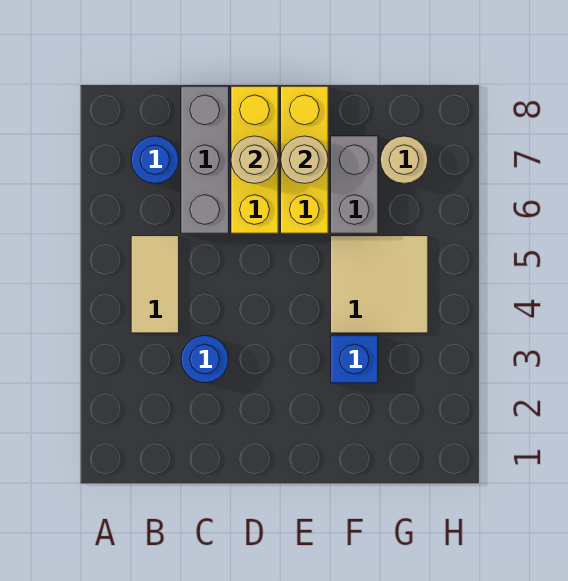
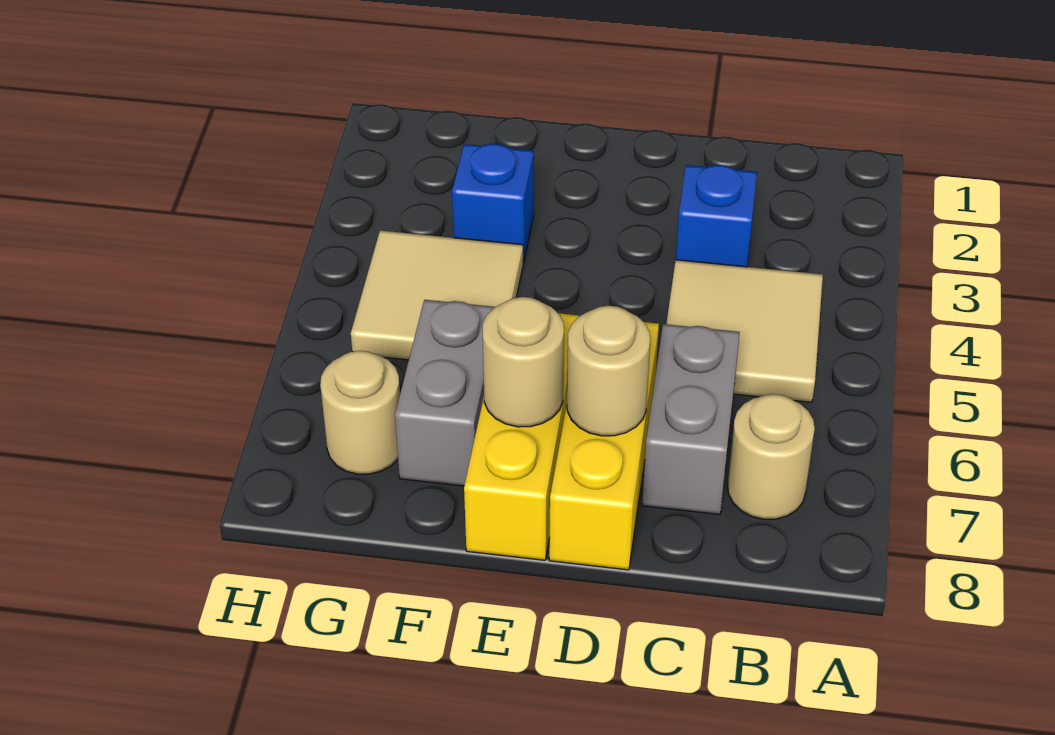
tan 1x2 tile [131,236,179,333] -> tan 2x2 tile [666,260,823,402]
blue 1x1 round brick [131,136,179,183] -> tan 1x1 round brick [728,394,815,519]
blue 1x1 round brick [181,335,228,383] -> blue 1x1 brick [676,165,757,267]
grey 1x3 brick [181,86,229,233] -> grey 1x2 brick [642,324,740,514]

